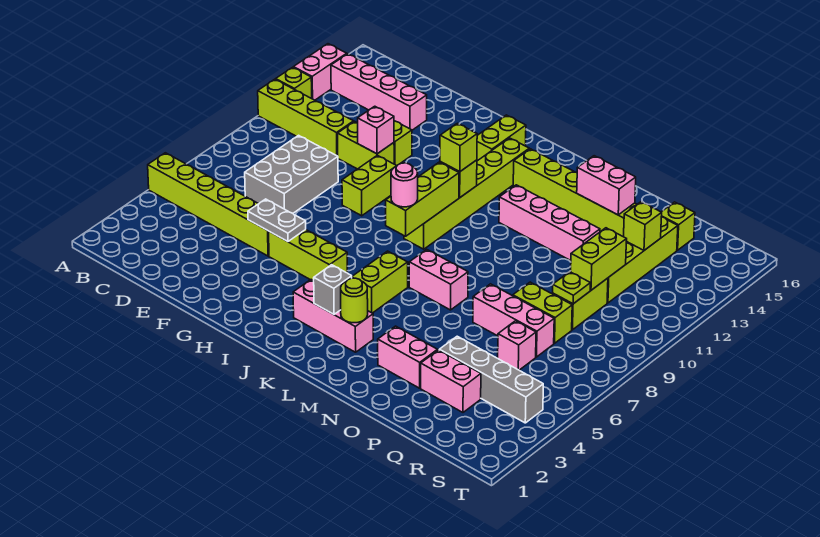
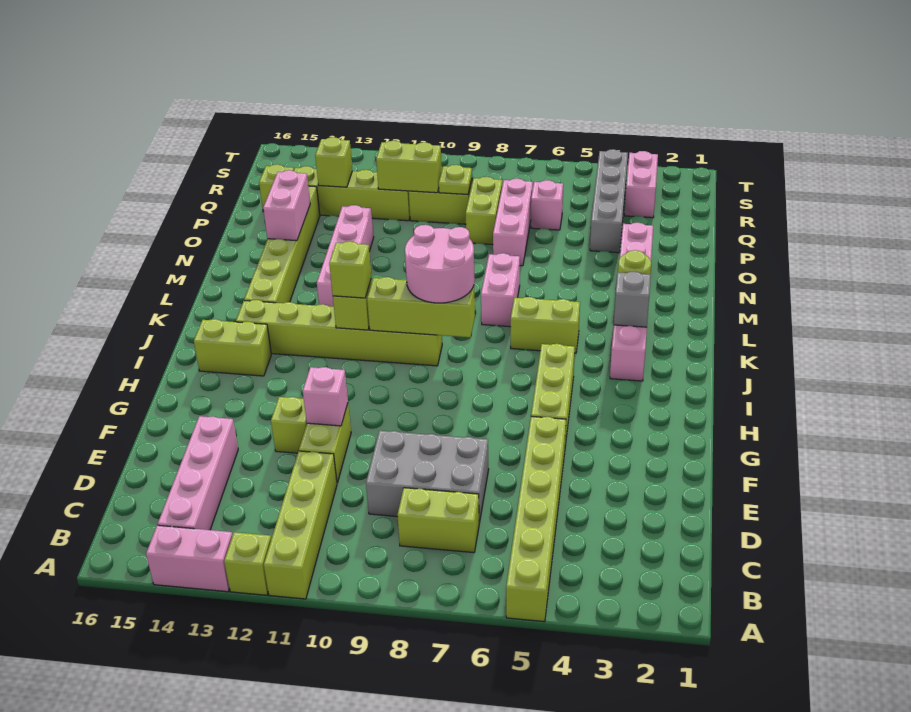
grey 1x2 plate [248,199,306,242] -> none
lime 1x2 brick [342,155,396,216] -> lime 1x2 brick moved to [397,488,479,553]
pink 1x1 round brick [391,163,418,207] -> pink 2x2 round brick [405,225,475,303]
pink 1x2 brick [421,350,481,412] -> pink 1x2 brick moved to [625,151,658,218]

